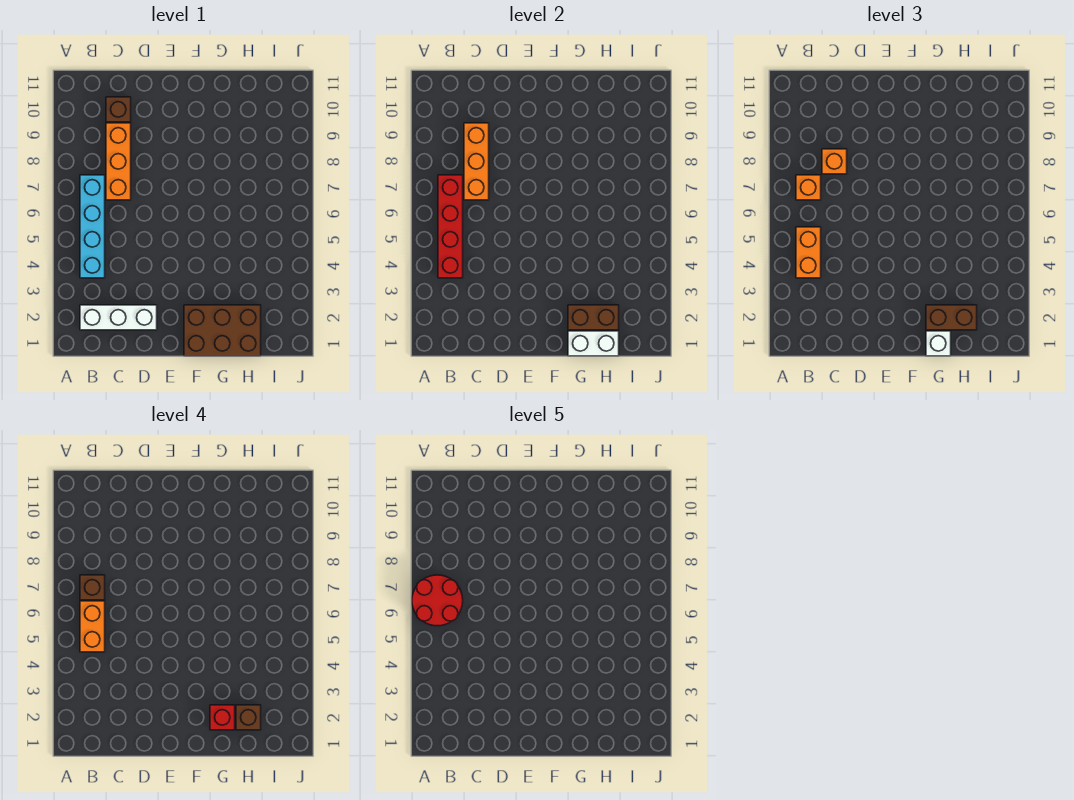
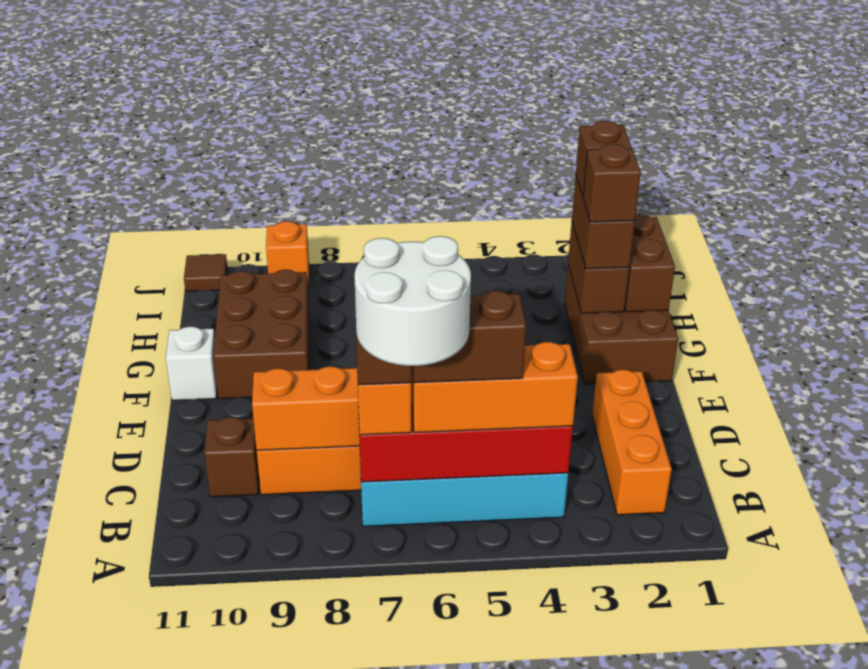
red 2x2 round brick [412,575,463,626] -> white 2x2 round brick [354,236,471,366]
white 1x3 brick [80,305,157,330] -> orange 1x3 brick [592,370,672,515]
orange 1x2 brick [796,227,821,278] -> orange 1x3 brick [411,342,578,433]
orange 1x2 brick [80,601,105,652] -> brown 1x2 brick [413,291,526,383]
orange 1x1 brick [822,149,847,174] -> orange 1x1 brick moved to [266,221,309,287]
none -> brown 2x3 brick [213,270,309,399]
white 1x2 brick [568,331,619,356] -> brown 1x2 brick [625,214,675,312]
white 1x1 brick [926,331,951,356] -> white 1x1 brick moved to [166,327,217,400]
red 1x1 brick [210,705,235,730] -> brown 1x1 brick [583,144,641,222]
none -> brown 1x1 tile [184,254,227,291]

